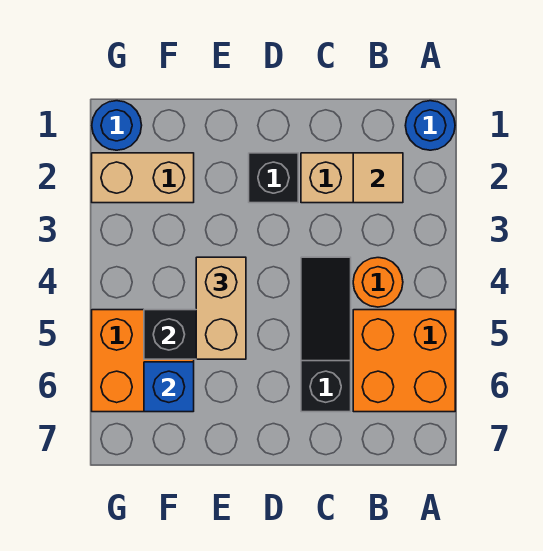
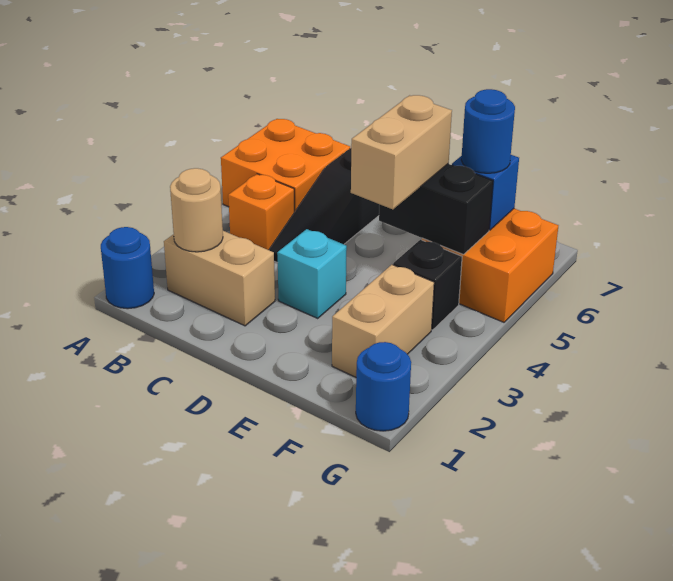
tan 1x1 tile [353,153,403,203] -> tan 1x1 round brick [170,168,223,252]
orange 1x1 round brick [353,258,403,307] -> orange 1x1 brick [228,174,294,250]
black 1x1 brick [249,153,298,203] -> black 1x1 brick moved to [393,240,462,330]
none -> cyan 1x1 brick [277,229,347,318]
tan 1x2 brick [92,153,194,203] -> tan 1x2 brick turned to [332,265,434,377]
none -> blue 1x1 round brick [461,89,515,173]

